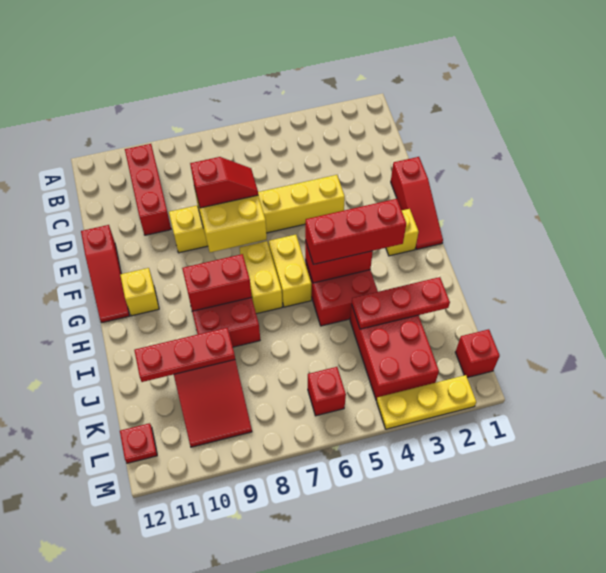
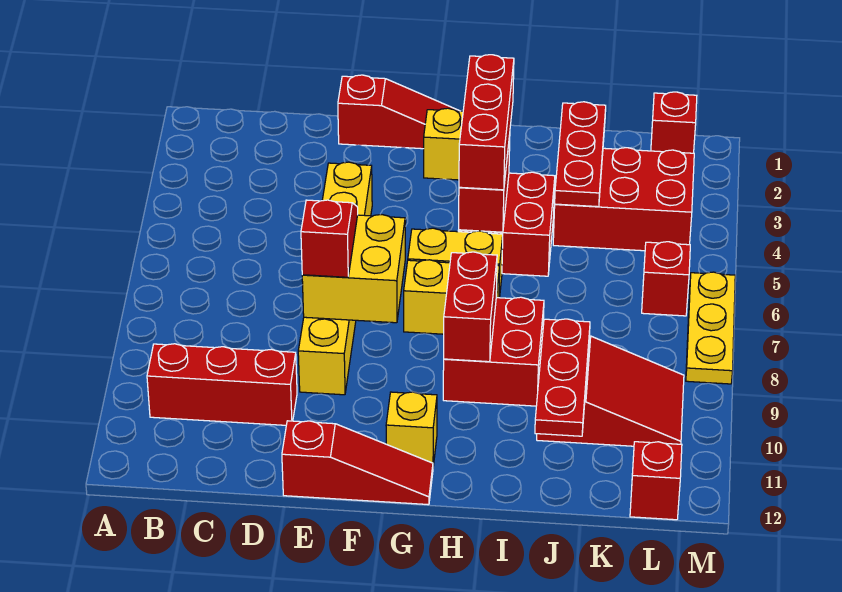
red 1x1 plate [120,423,157,463] -> red 1x1 brick [630,442,682,520]
yellow 1x3 plate [377,375,476,429] -> yellow 1x3 plate moved to [686,272,735,384]

